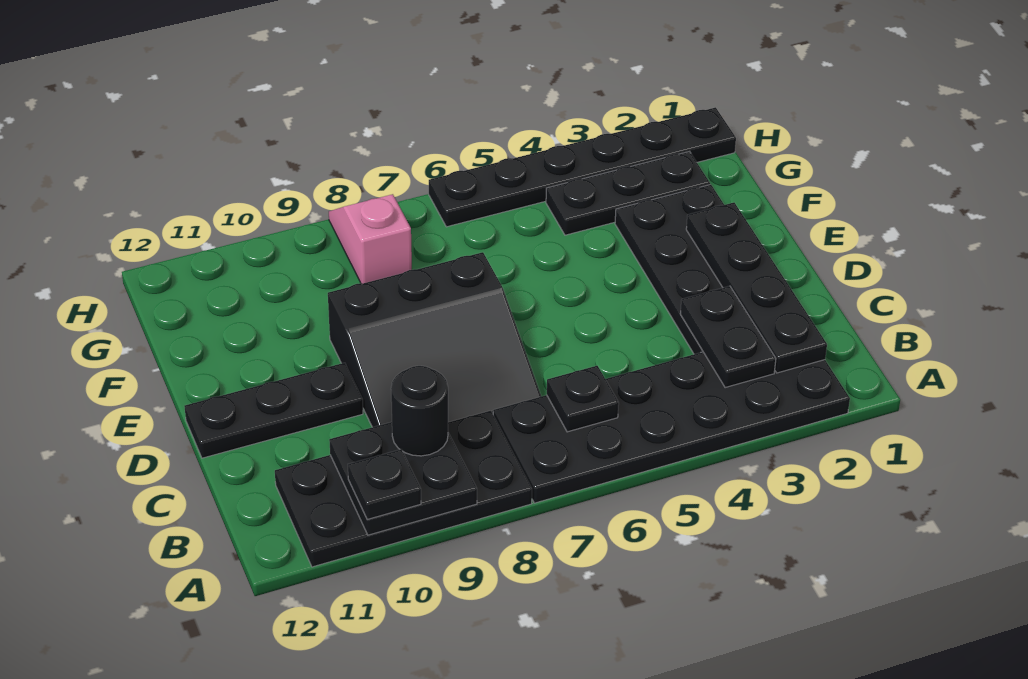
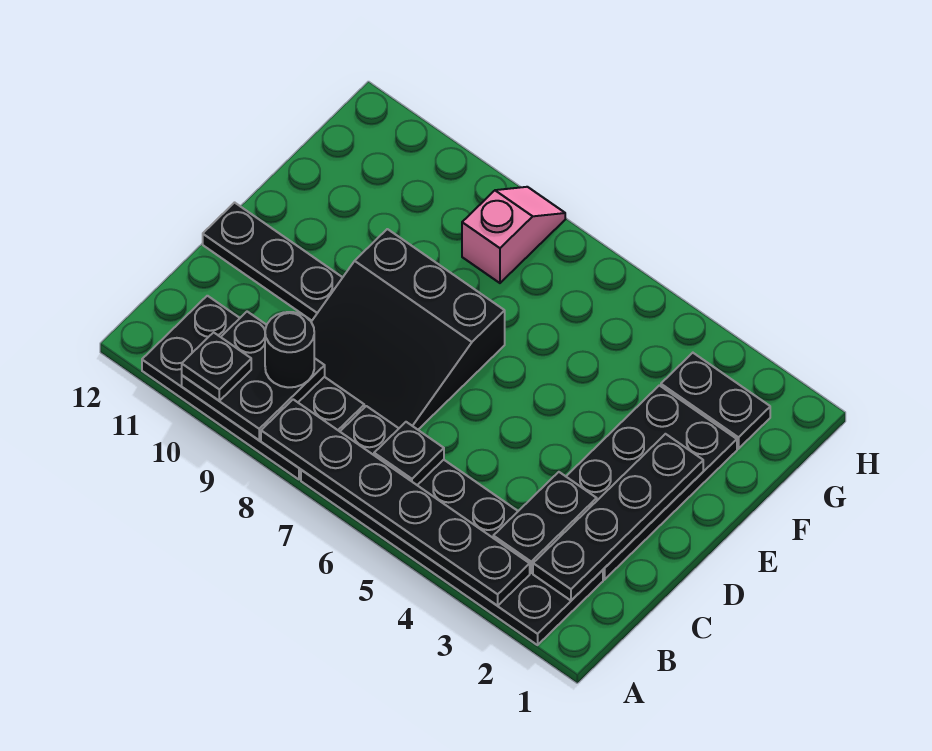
black 1x3 plate [546,152,710,235] -> black 1x2 plate [661,353,770,449]
black 1x6 plate [429,107,736,227] -> black 1x6 plate moved to [261,399,530,606]

